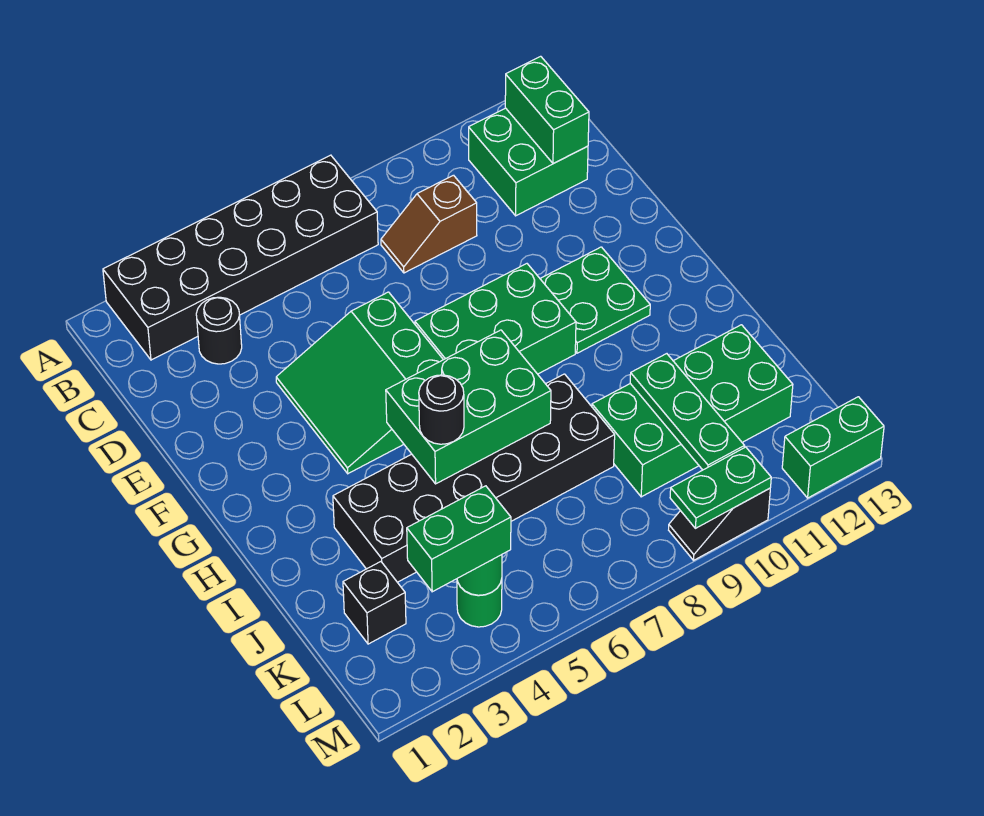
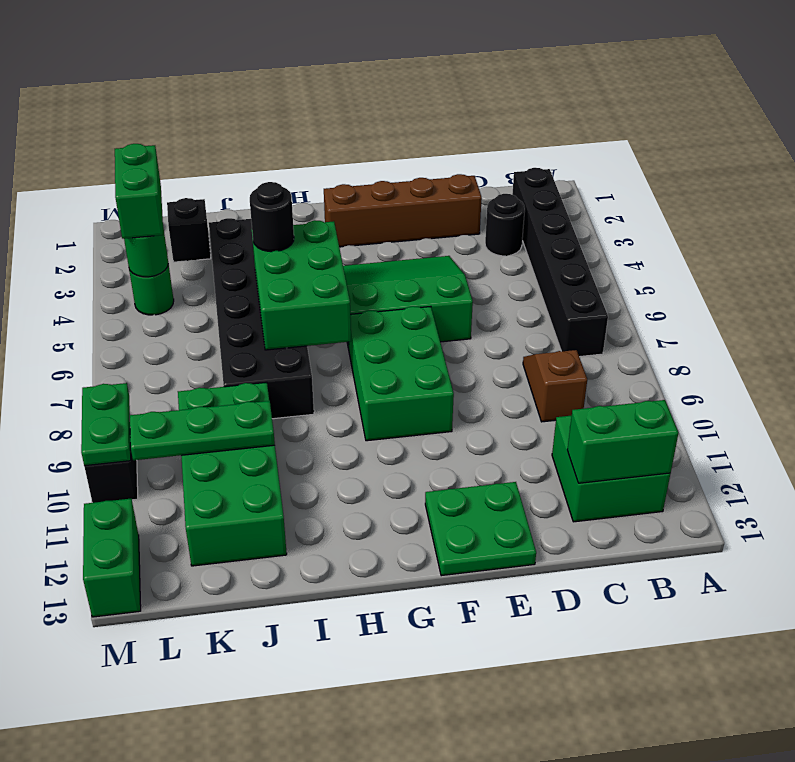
black 2x6 brick [103,155,378,360] -> black 1x6 brick [512,168,608,357]
none -> brown 1x4 brick [324,174,482,247]
green 2x2 plate [540,247,650,353] -> green 2x2 plate moved to [425,482,536,576]

